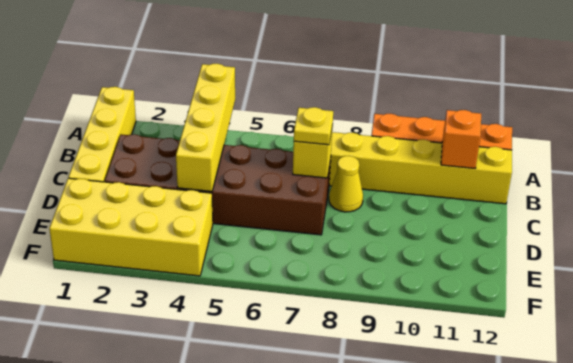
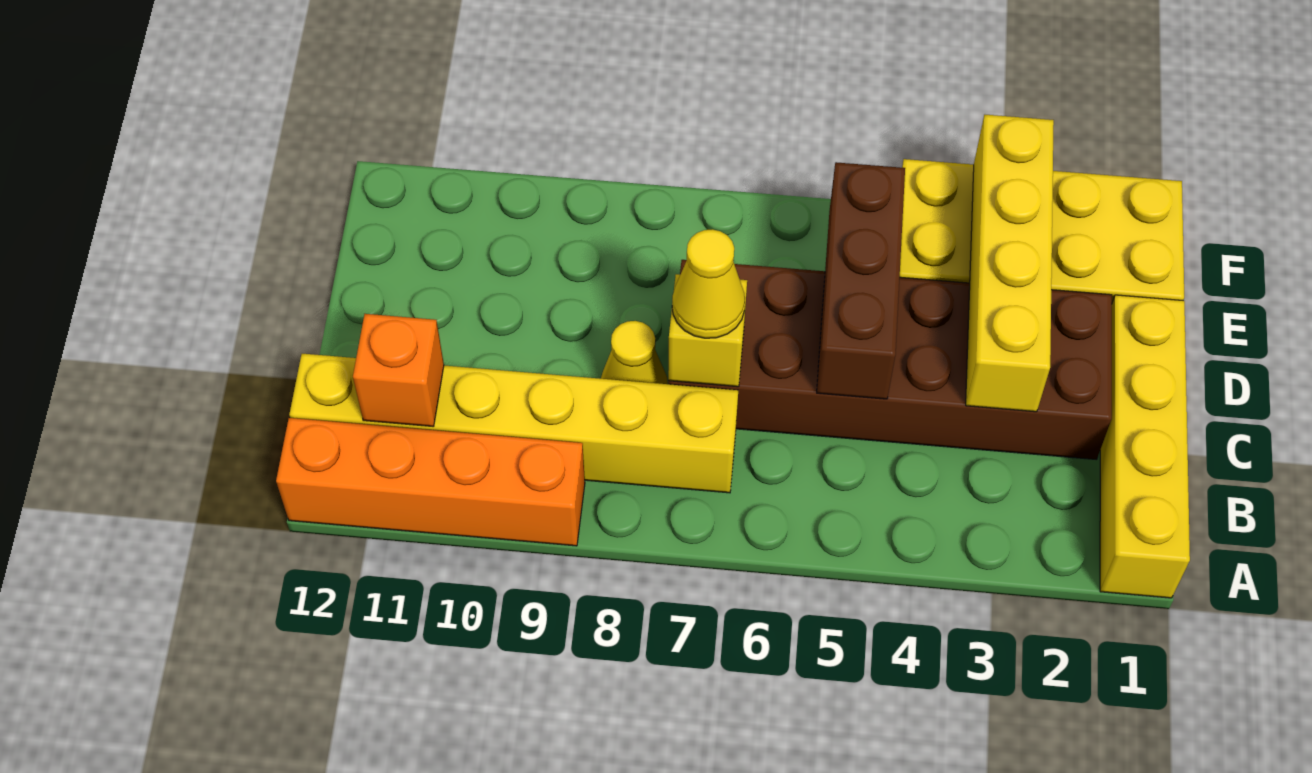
yellow 1x4 brick [176,64,235,192] -> yellow 1x4 brick moved to [966,115,1054,412]
none -> brown 1x3 brick [817,162,905,399]
yellow 1x1 plate [294,107,333,145] -> yellow 1x1 cone [672,229,745,338]

